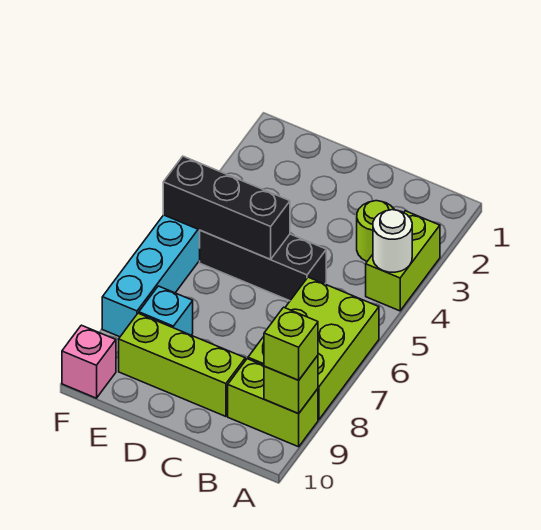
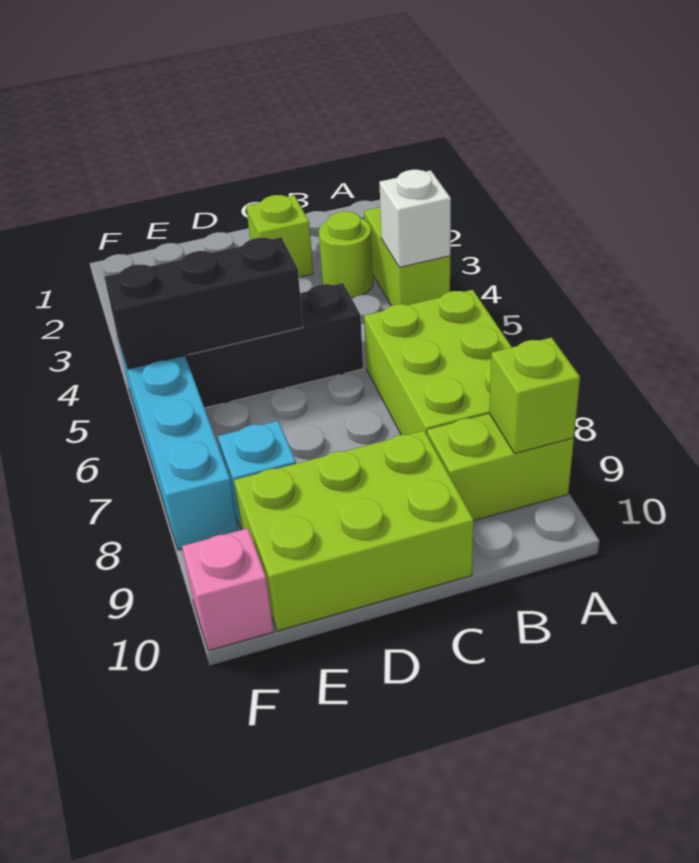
white 1x1 round brick [373,210,412,272] -> white 1x1 brick [379,170,451,268]
lime 1x1 brick [264,307,318,380] -> lime 1x1 brick moved to [246,195,313,277]
lime 1x3 brick [119,313,245,416] -> lime 2x3 brick [234,431,474,631]

